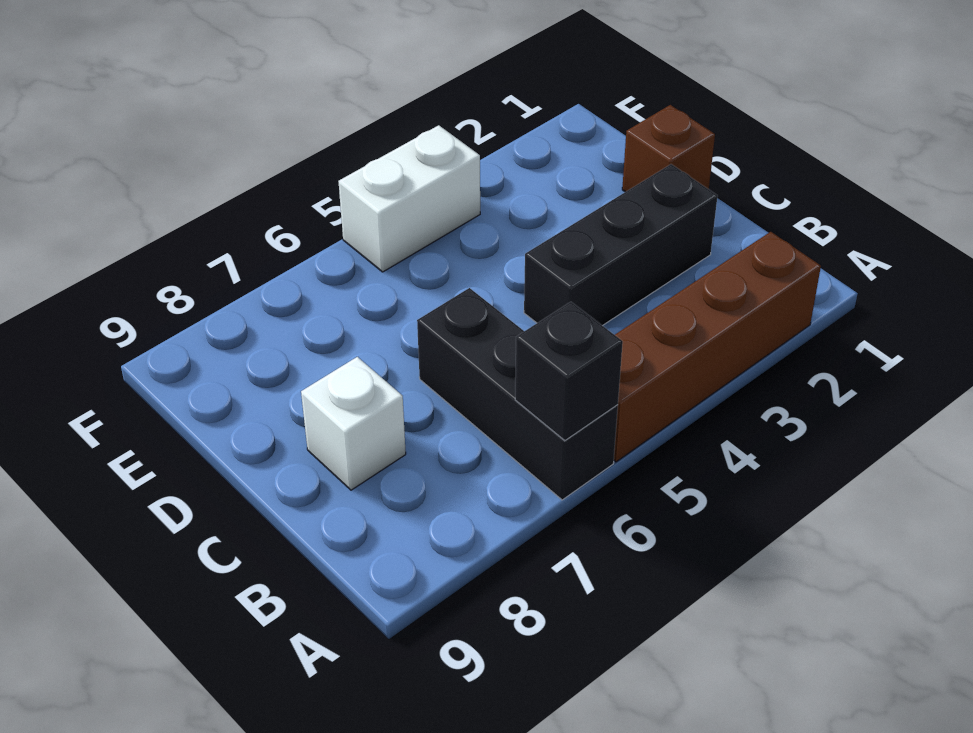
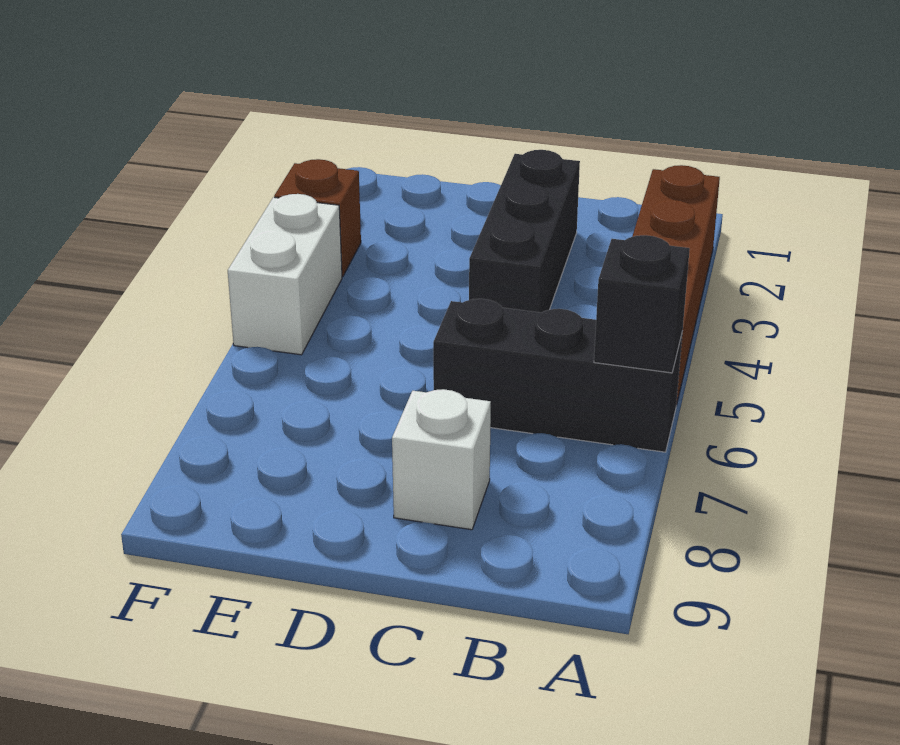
brown 1x1 brick [622,105,715,192] -> brown 1x1 brick moved to [274,159,361,277]

